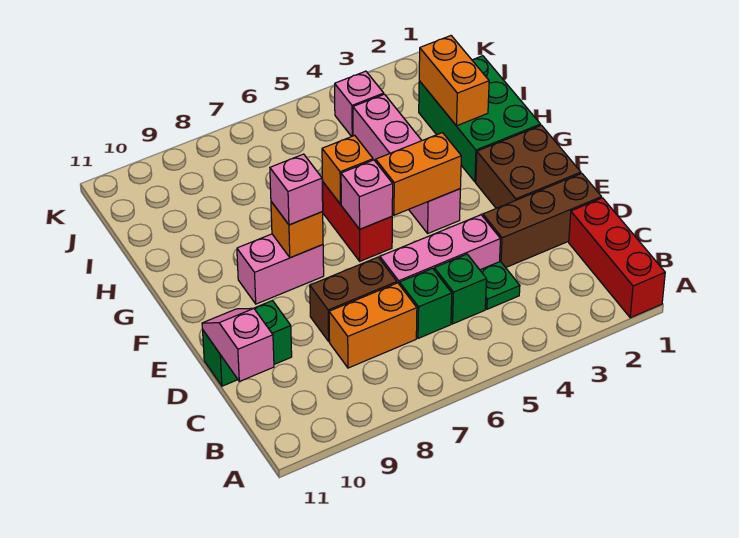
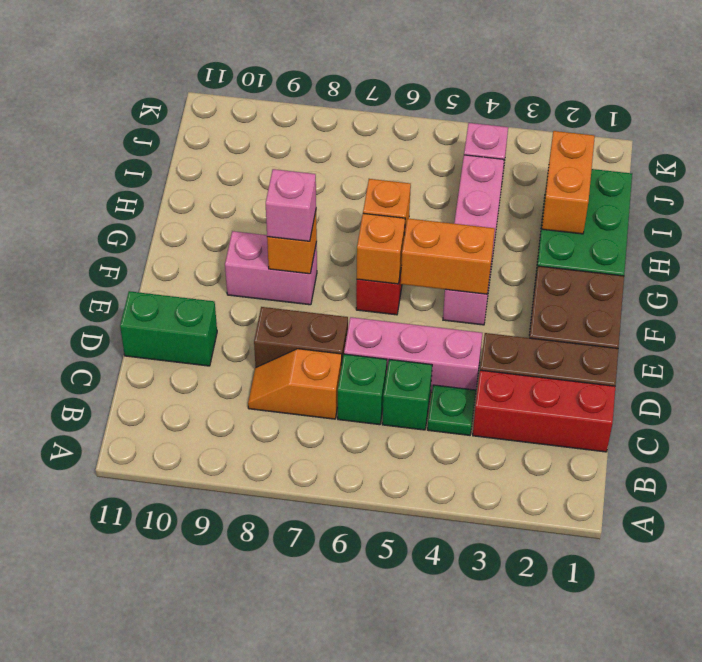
red 1x3 brick [569,198,665,318] -> red 1x3 brick turned to [473,370,615,452]
orange 1x2 brick [329,283,417,368] -> orange 1x2 slope [248,349,342,419]
pink 1x2 slope [202,308,274,381] -> none
pink 1x1 brick [341,160,393,229] -> orange 1x1 brick [357,213,405,284]

